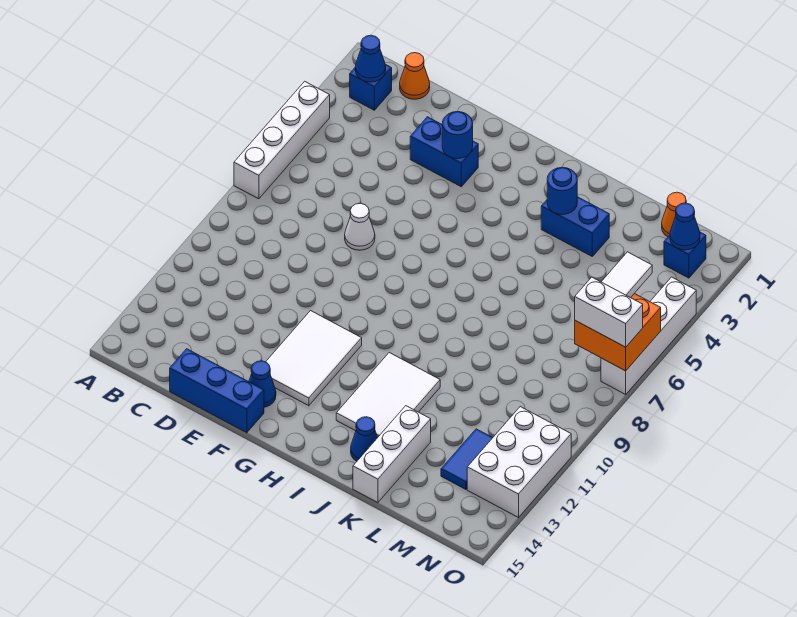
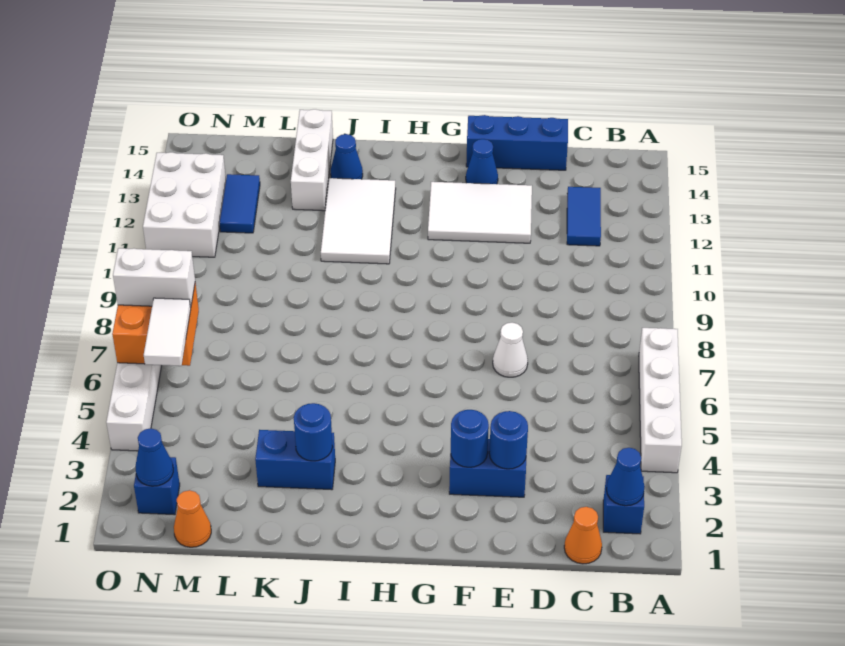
none -> blue 1x2 tile [567,187,601,246]
none -> blue 1x1 round brick [489,411,528,469]
white 2x3 tile [266,311,362,406] -> white 2x3 tile turned to [428,182,532,243]

